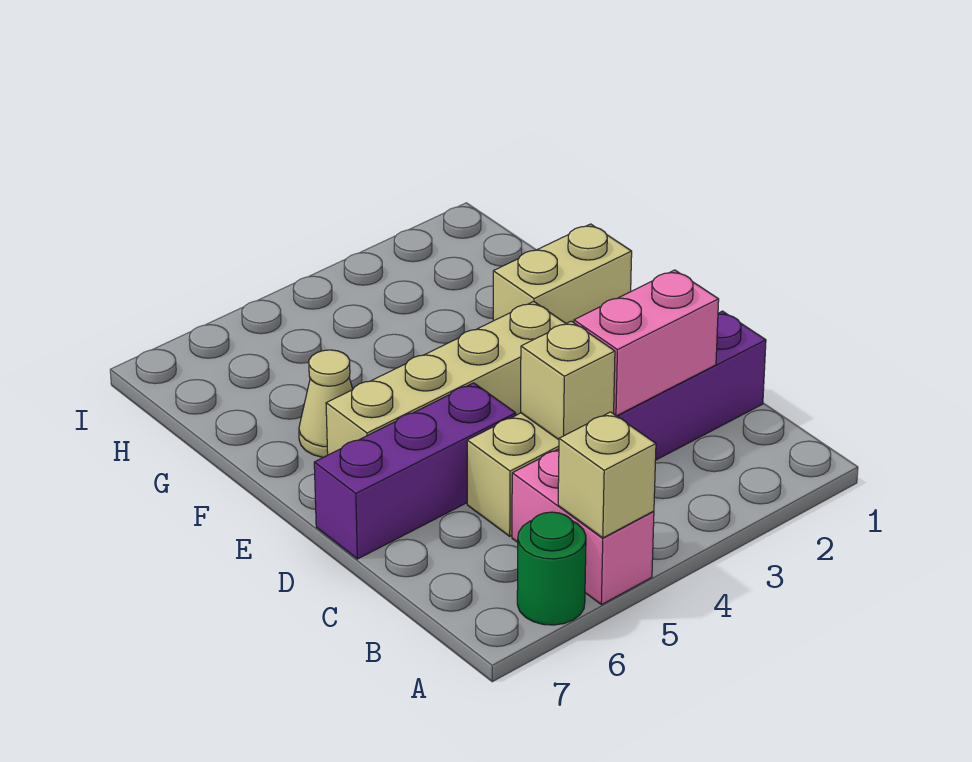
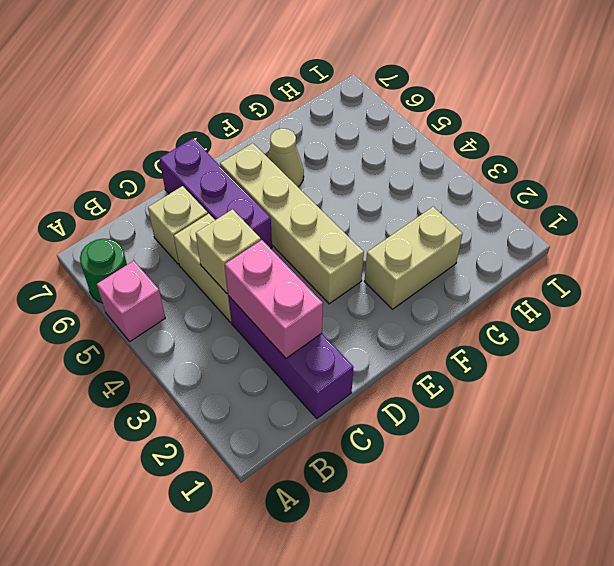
pink 1x2 brick [512,449,654,605] -> pink 1x1 brick [97,261,165,341]
tan 1x1 brick [558,412,656,538] -> tan 1x1 brick moved to [148,186,208,264]
tan 1x2 brick [493,224,632,323] -> tan 1x2 brick turned to [364,207,463,309]

